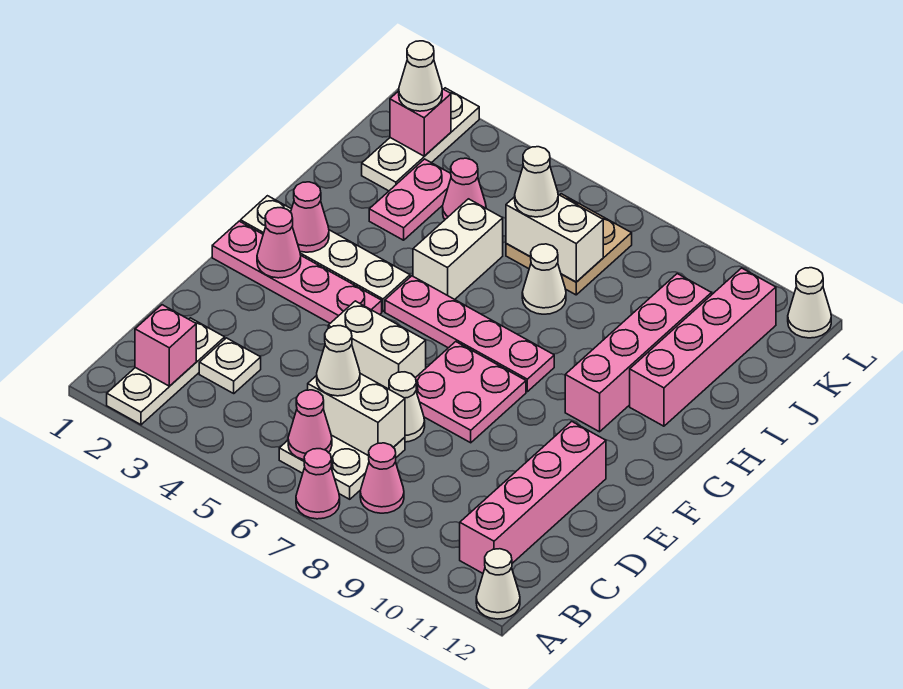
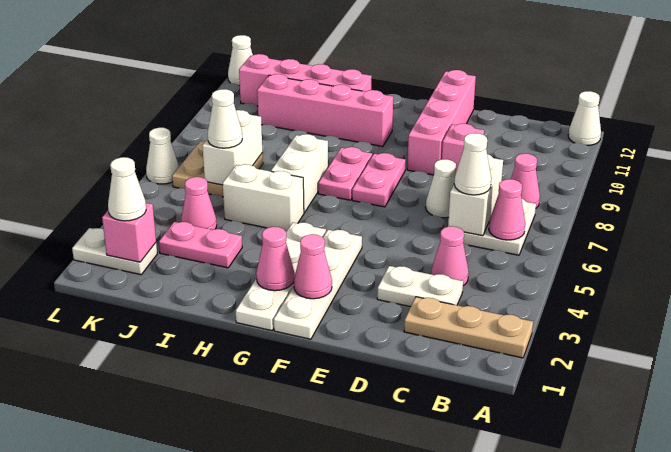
white 1x3 plate [107,318,225,425] -> tan 1x3 plate [404,297,533,358]
pink 1x1 cone [296,449,340,519] -> pink 1x1 cone moved to [431,226,469,286]
pink 1x1 brick [135,305,196,386] -> pink 1x1 brick moved to [442,124,484,171]
pink 1x4 brick [460,421,606,573] -> pink 1x4 brick turned to [407,70,476,175]
white 1x1 plate [199,338,261,393] -> white 1x2 plate [377,266,463,307]
white 1x2 brick [328,301,426,389] -> white 1x2 brick moved to [271,134,328,213]
pink 2x2 plate [416,342,526,443] -> pink 1x2 plate [352,153,406,207]
pink 1x4 plate [212,221,382,323] -> white 1x4 plate [274,230,362,339]
pink 1x4 plate [385,276,554,392] -> pink 1x2 plate [318,147,372,200]
white 1x1 cone [522,244,566,314] -> white 1x1 cone moved to [146,128,179,184]
white 1x3 plate [362,88,479,191] -> white 1x2 plate [72,228,157,275]

